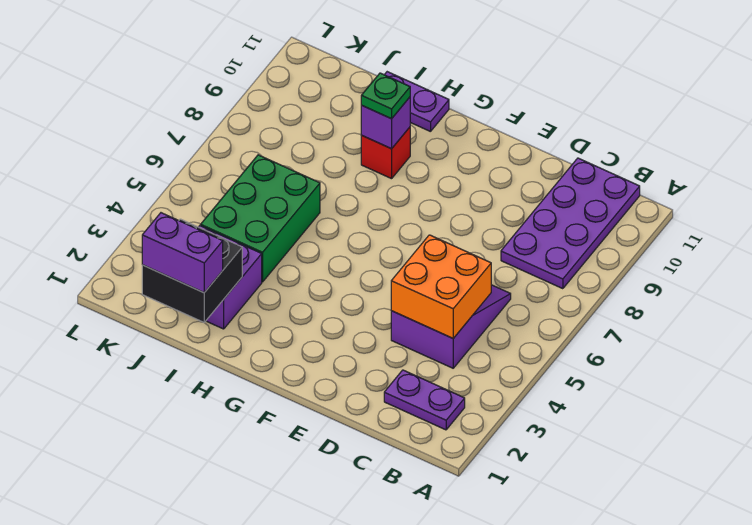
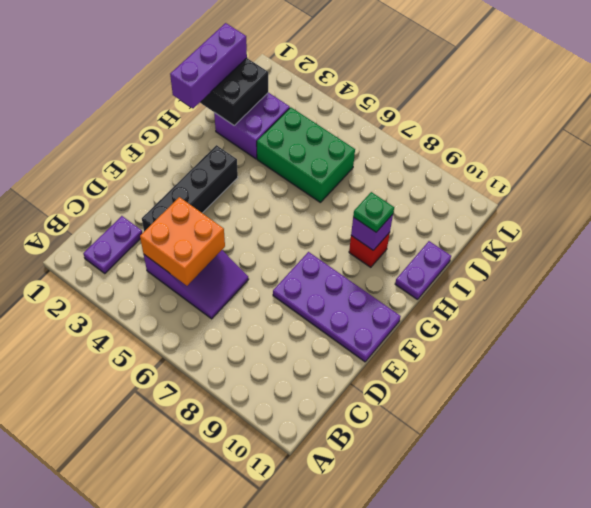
purple 2x4 plate [501,158,640,289] -> purple 2x4 plate moved to [273,252,401,362]
none -> black 1x4 brick [142,145,238,231]
purple 1x2 brick [142,213,223,293] -> purple 1x3 brick [170,23,247,108]

